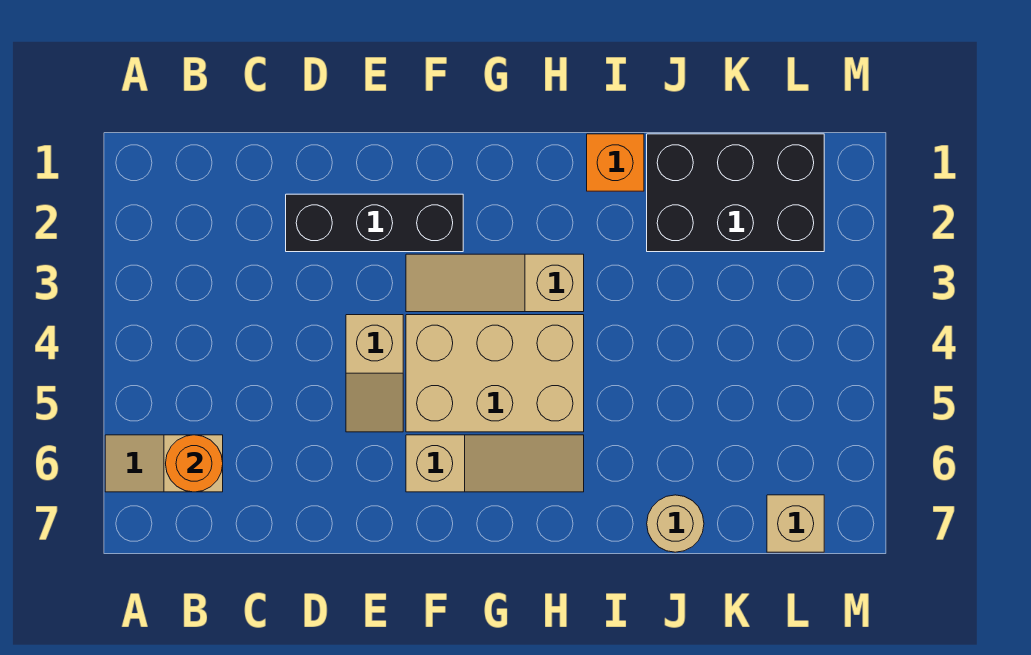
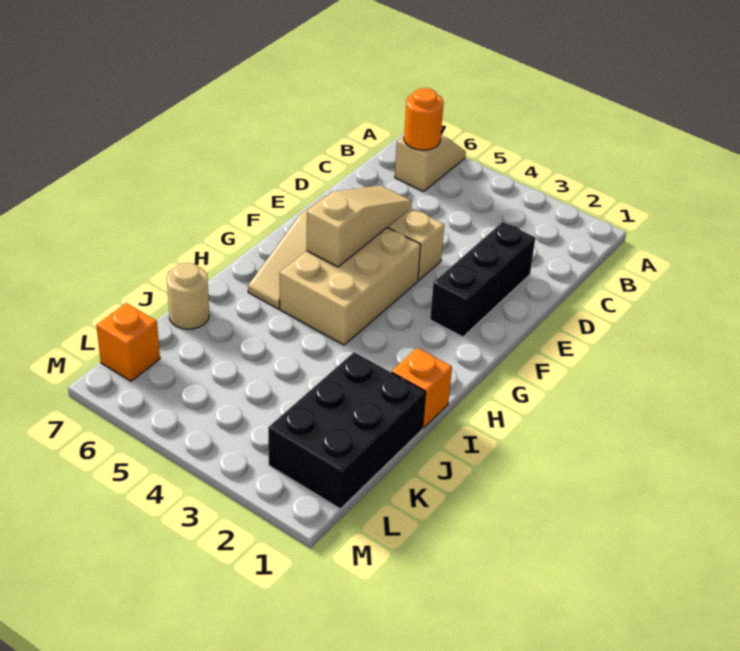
tan 1x3 slope [406,254,584,312] -> tan 1x3 slope moved to [306,186,412,267]
tan 1x1 brick [767,495,824,552] -> orange 1x1 brick [96,303,160,381]

